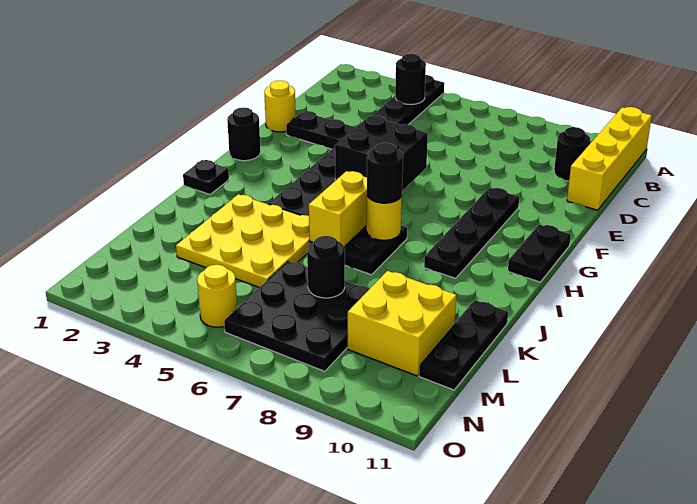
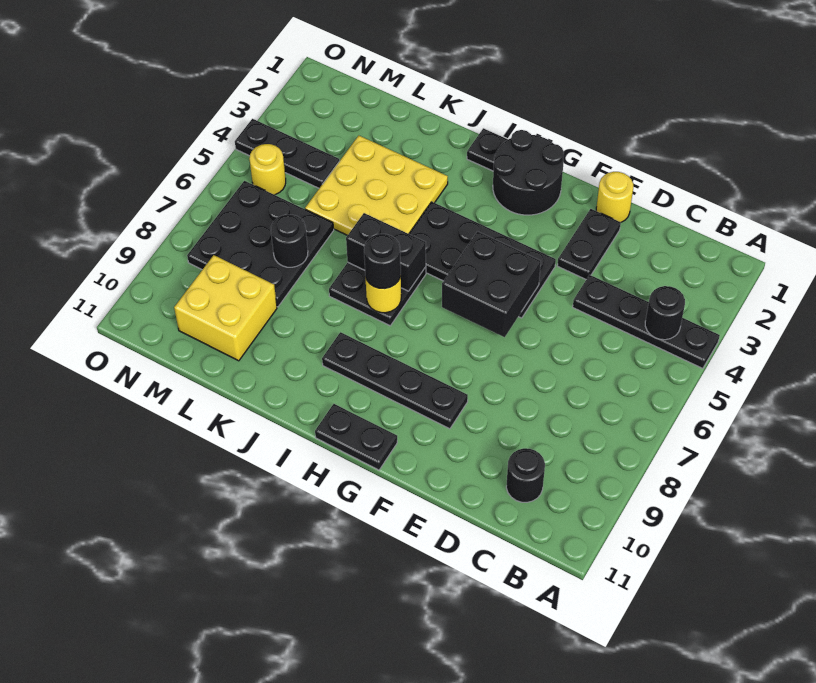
yellow 1x4 brick [567,107,652,210] -> none
black 1x1 round brick [227,107,261,161] -> black 2x2 round brick [493,130,564,215]
yellow 1x2 brick [309,171,367,247] -> black 1x2 brick [346,213,426,291]
black 1x3 plate [419,300,508,390] -> black 1x3 plate moved to [235,119,339,188]

